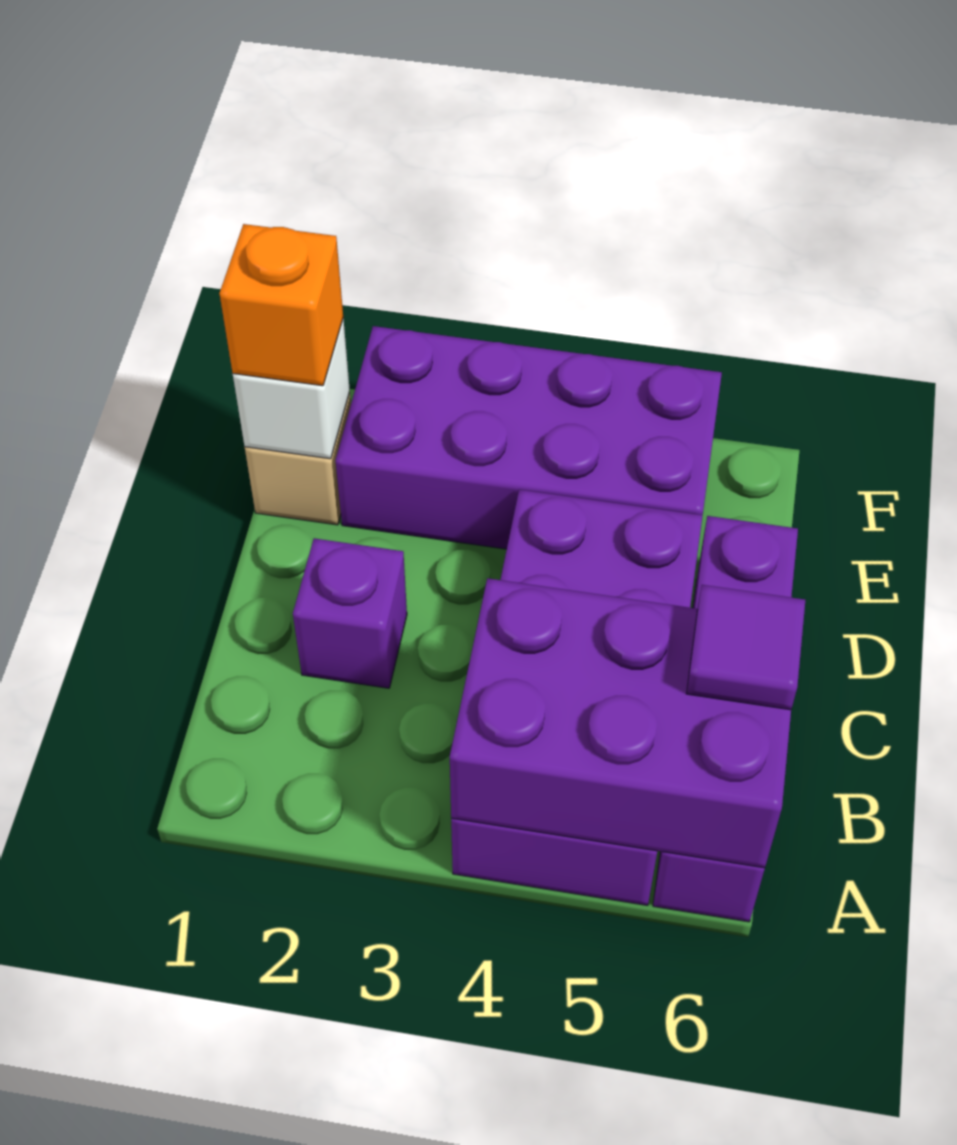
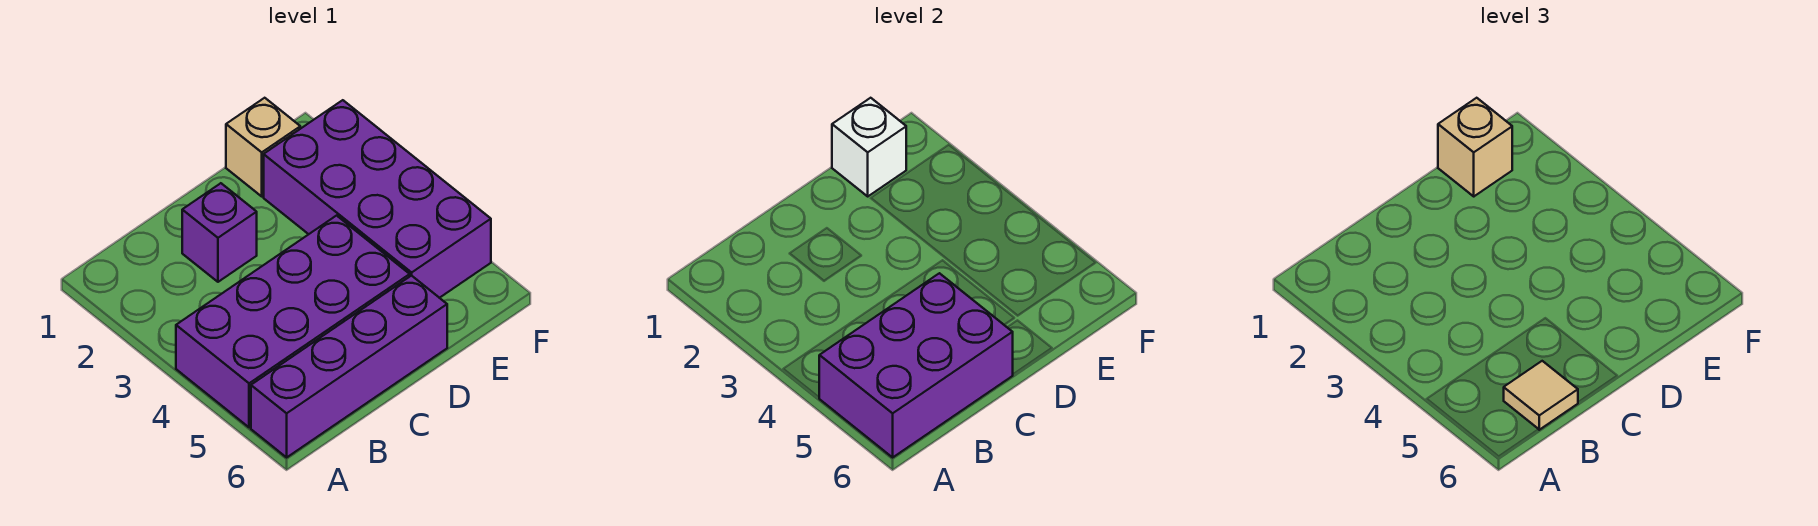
purple 2x3 brick [450,578,791,868] -> purple 2x3 brick turned to [819,273,1013,457]
purple 1x1 tile [686,585,805,710] -> tan 1x1 tile [1504,361,1578,430]
orange 1x1 brick [219,224,343,386] -> tan 1x1 brick [1438,98,1512,196]

